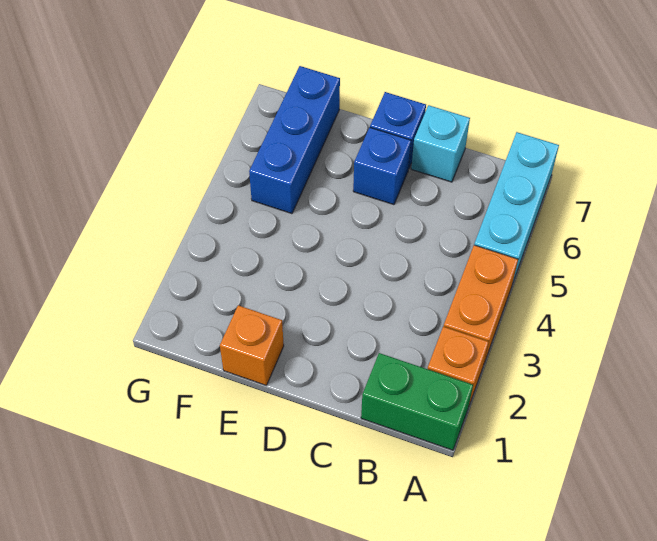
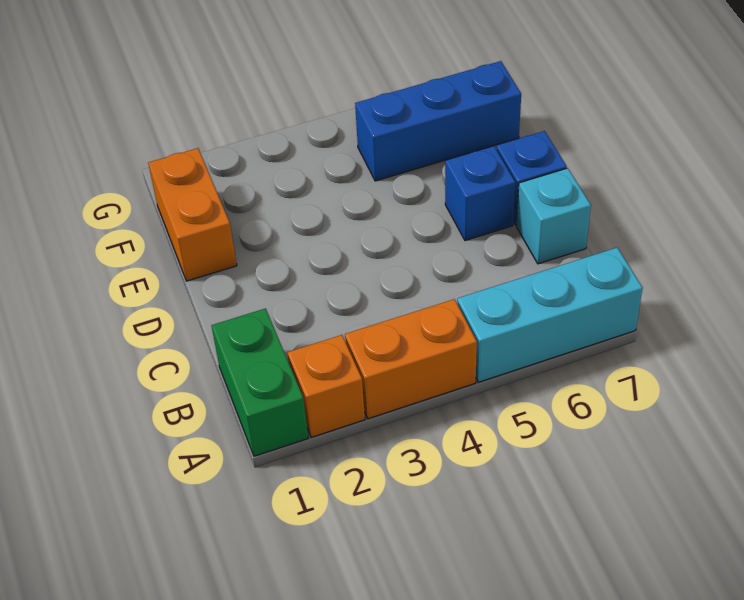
orange 1x1 brick [220,305,284,385] -> orange 1x2 brick [148,148,237,281]

